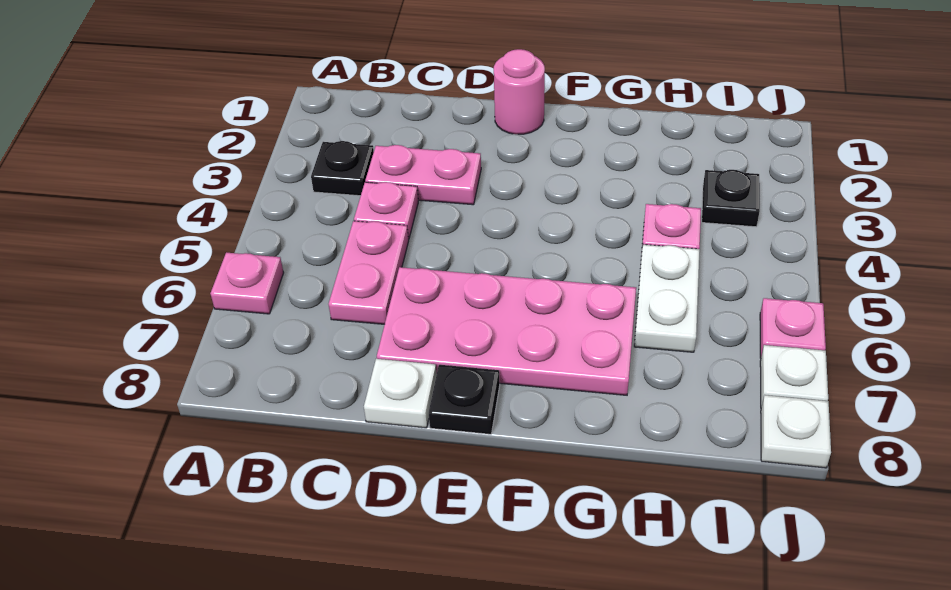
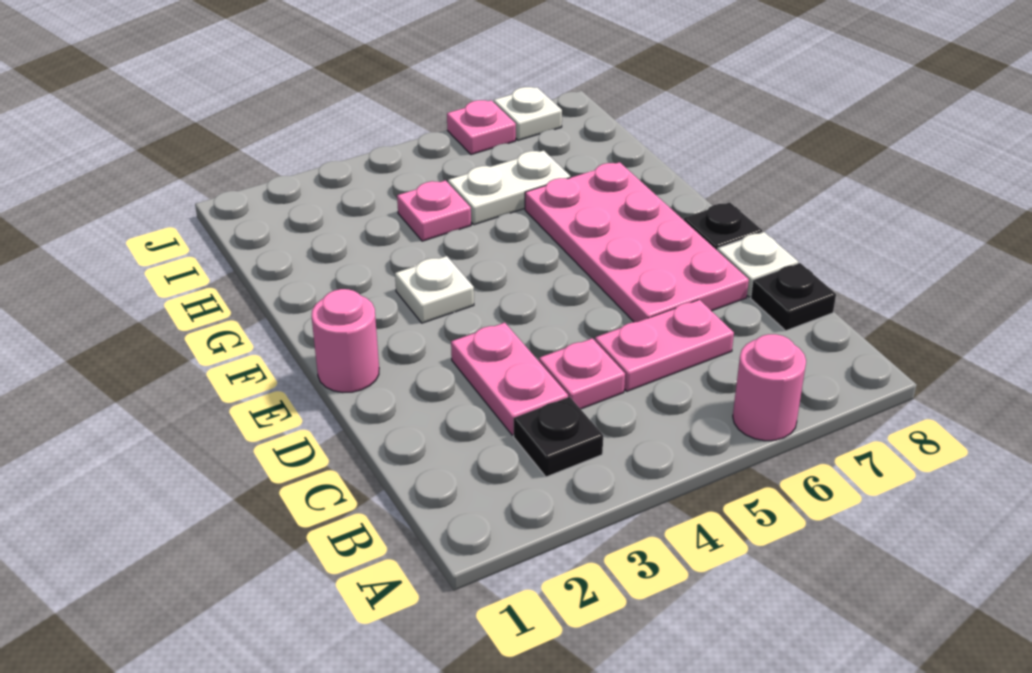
pink 1x1 plate [210,253,284,314] -> pink 1x1 round brick [733,334,806,441]
black 1x1 plate [702,170,760,227] -> black 1x1 plate moved to [751,263,836,331]
white 1x1 plate [761,395,831,468] -> white 1x1 plate moved to [395,256,474,323]

